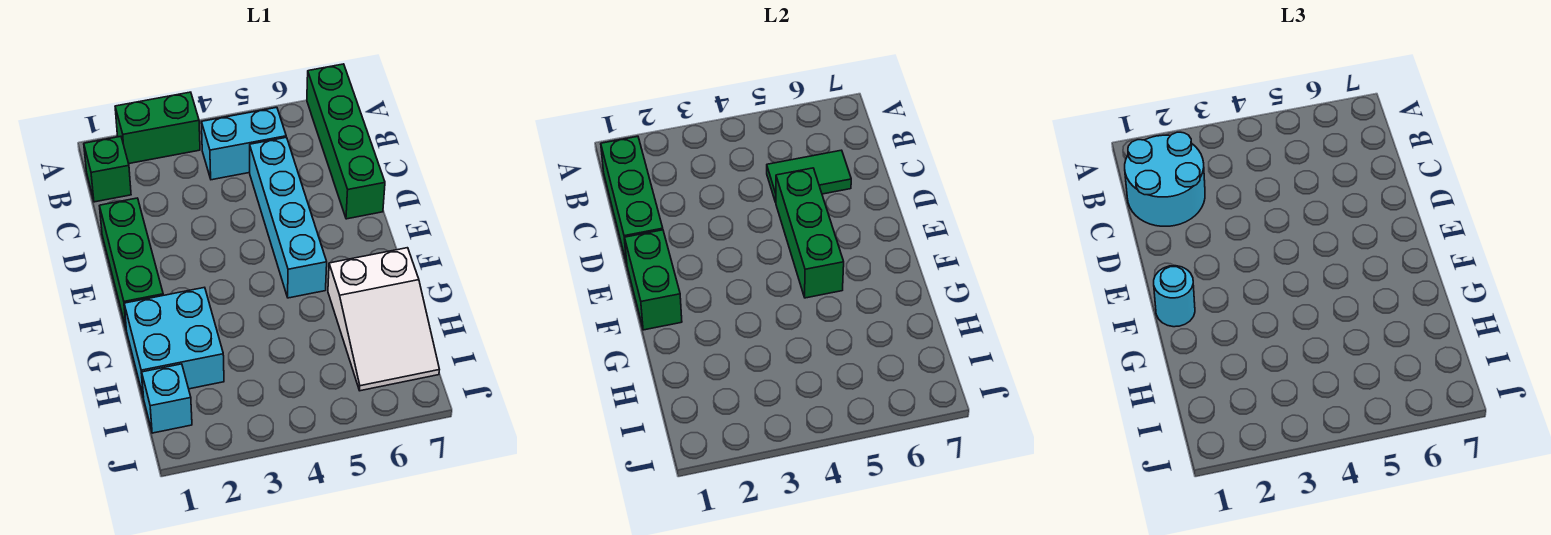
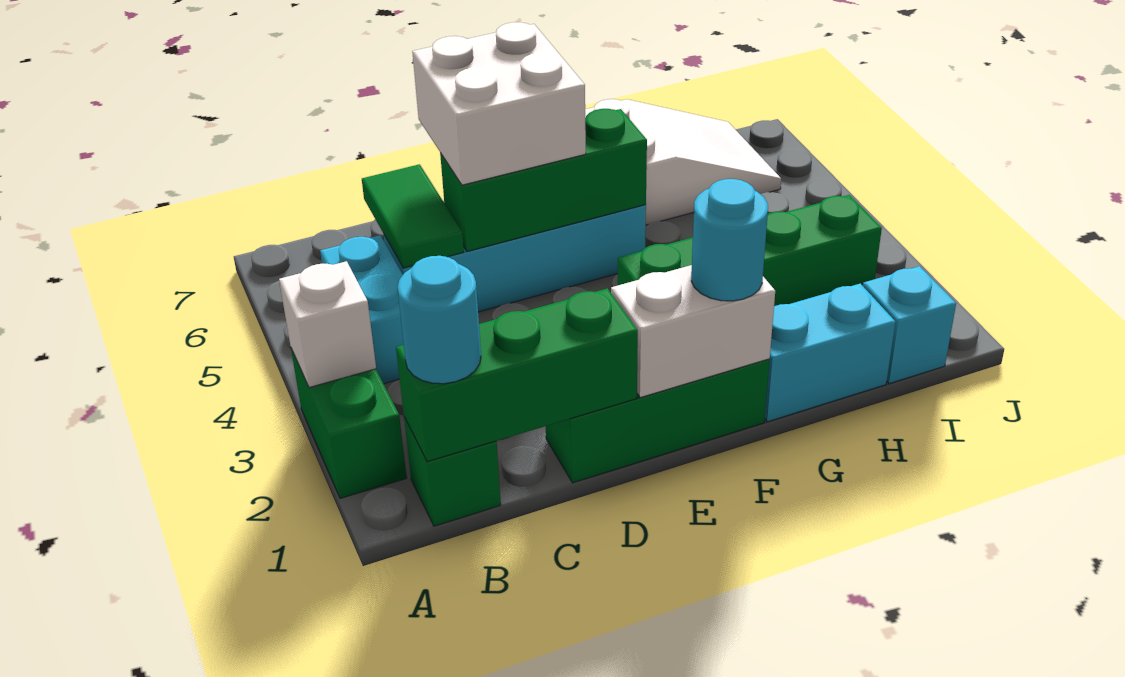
none -> white 1x1 brick [279,261,376,388]
green 1x4 brick [307,64,385,219] -> green 1x4 brick moved to [618,195,882,306]
cyan 2x2 round brick [1125,132,1205,226] -> cyan 1x1 round brick [397,256,481,384]
none -> white 2x2 brick [412,22,586,185]
green 1x2 brick [625,230,682,330] -> white 1x2 brick [611,265,775,398]
cyan 2x2 brick [124,287,224,398] -> cyan 1x2 brick [765,284,895,422]

